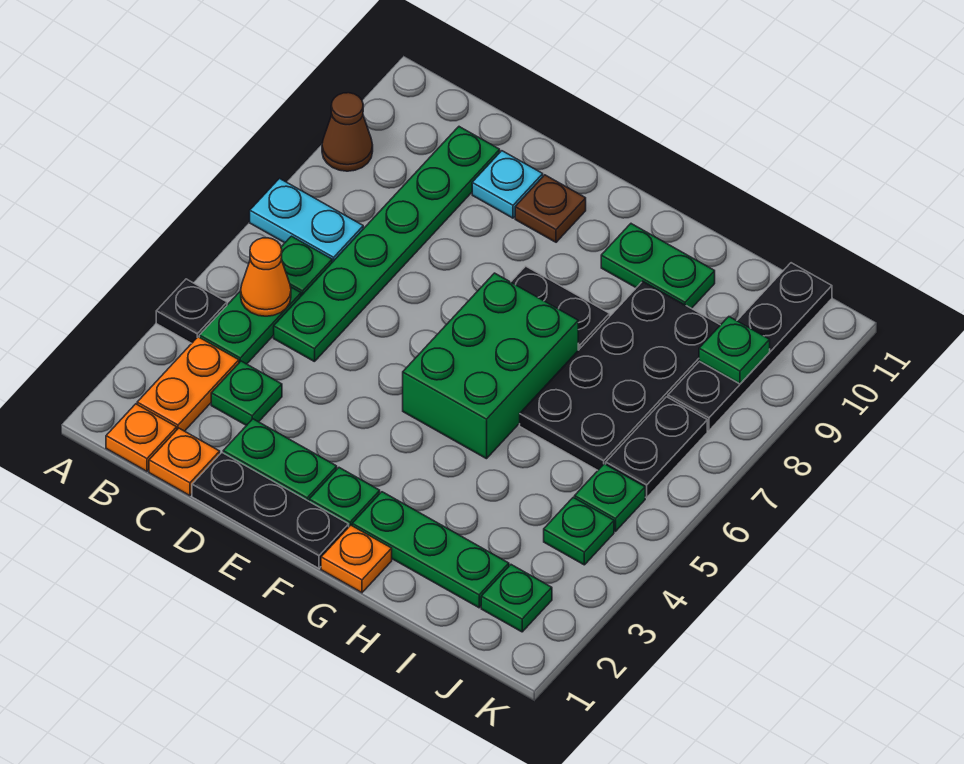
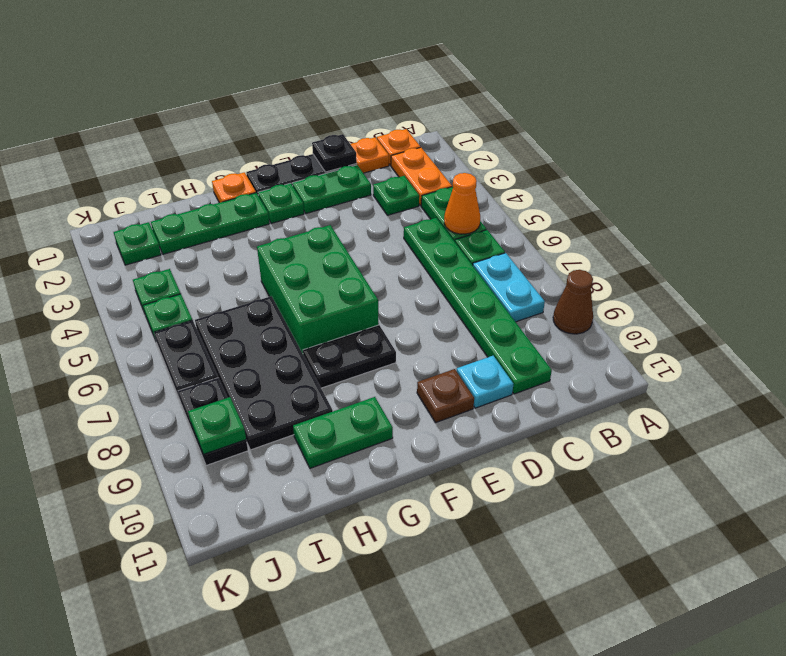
black 1x1 plate [156,279,227,343] -> black 1x1 plate moved to [312,134,357,172]
cyan 1x2 plate [250,179,363,262] -> cyan 1x2 plate turned to [473,253,545,322]
black 1x4 plate [668,263,832,431] -> black 1x2 plate [178,378,248,466]

